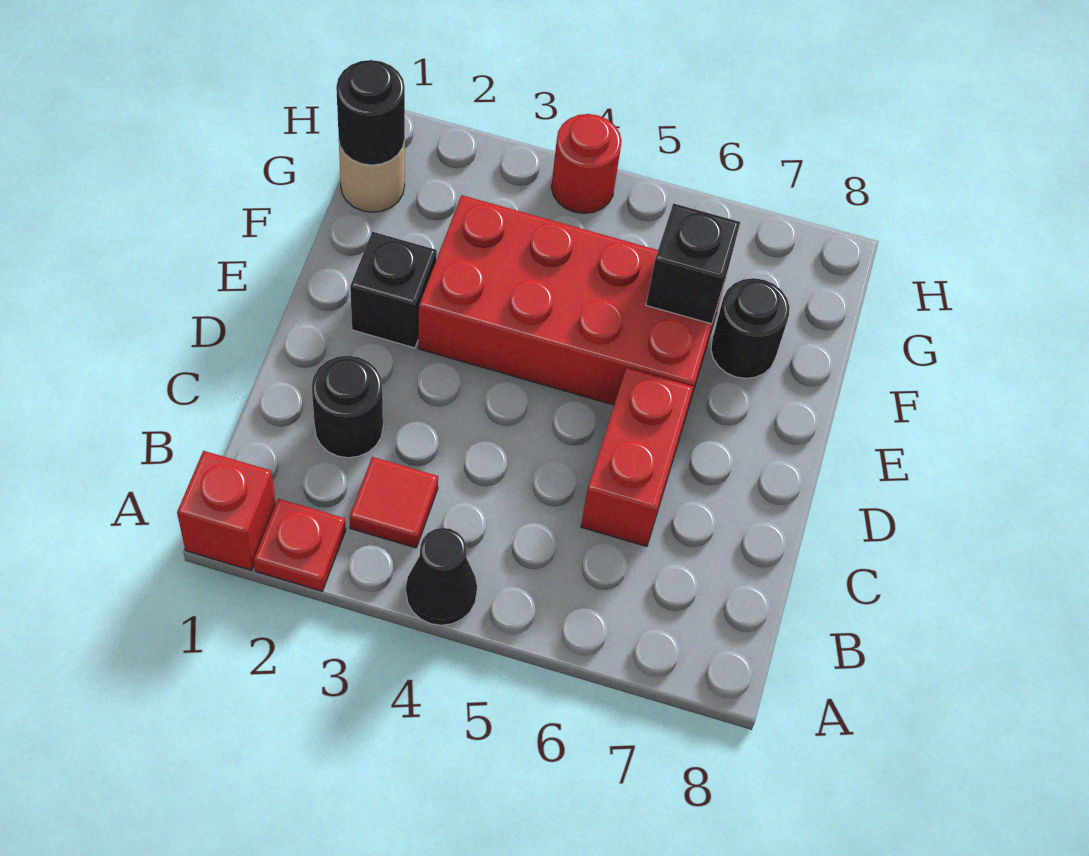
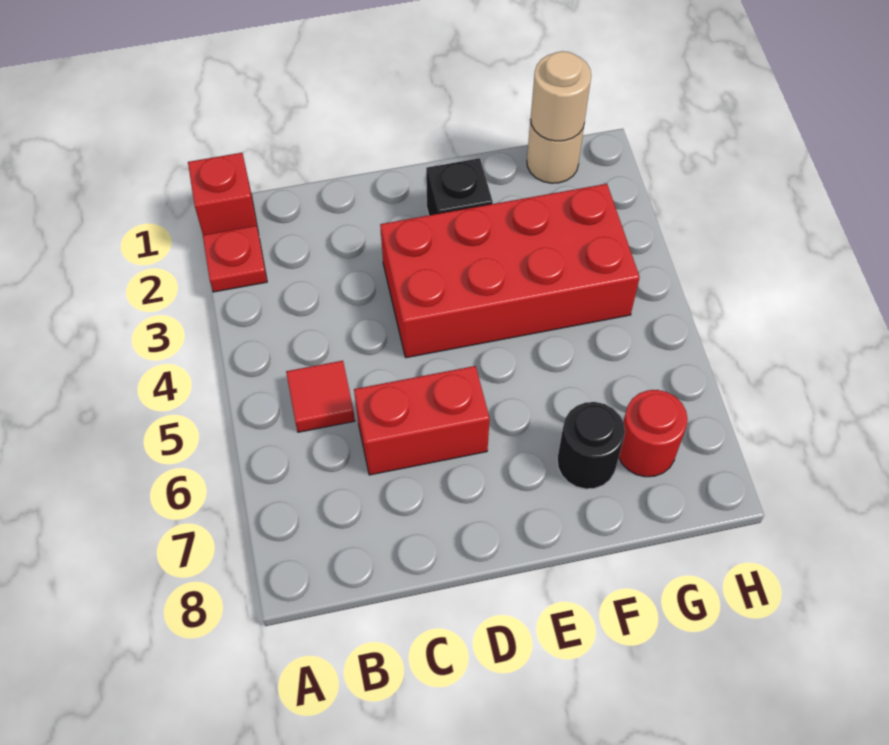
black 1x1 cone [406,528,477,625] -> none
red 1x1 tile [350,457,438,548] -> red 1x1 tile moved to [286,361,355,432]
black 1x1 round brick [312,356,383,458] -> none
red 2x4 brick [418,195,726,418] -> red 2x4 brick turned to [380,184,640,358]
black 1x1 brick [646,203,740,324] -> none
black 1x1 round brick [336,60,405,165] -> tan 1x1 round brick [531,51,591,141]
red 1x1 round brick [551,114,622,213] -> red 1x1 round brick moved to [619,390,688,477]

